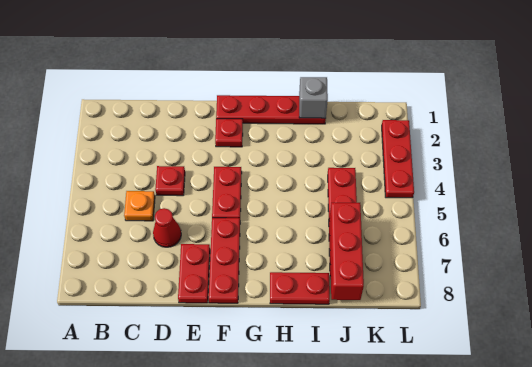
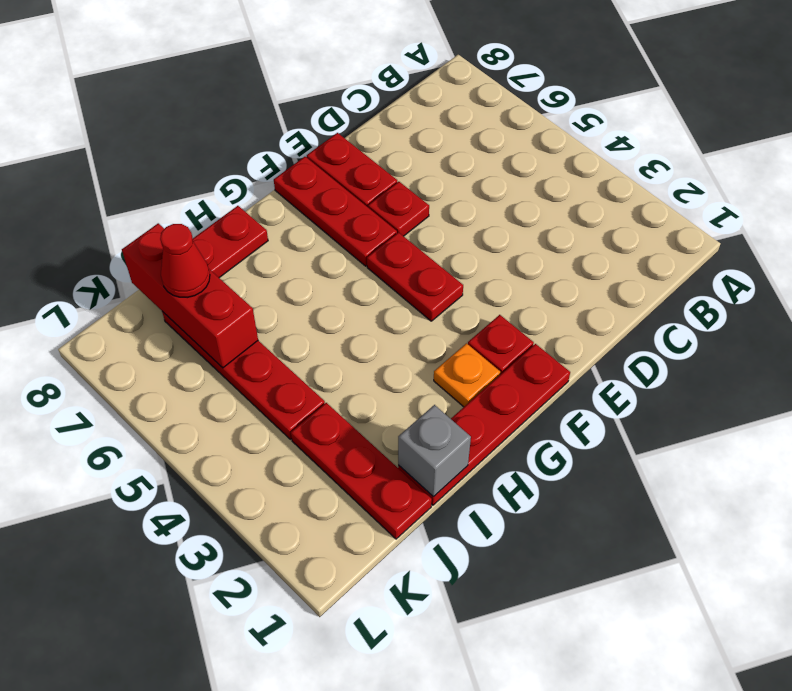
orange 1x1 plate [124,191,155,221] -> orange 1x1 plate moved to [434,343,500,407]
red 1x1 plate [155,166,185,196] -> red 1x1 plate moved to [368,182,429,236]
red 1x1 cone [153,208,181,247] -> red 1x1 cone moved to [160,224,210,298]
red 1x3 plate [382,120,414,198] -> red 1x3 plate moved to [291,403,432,539]

